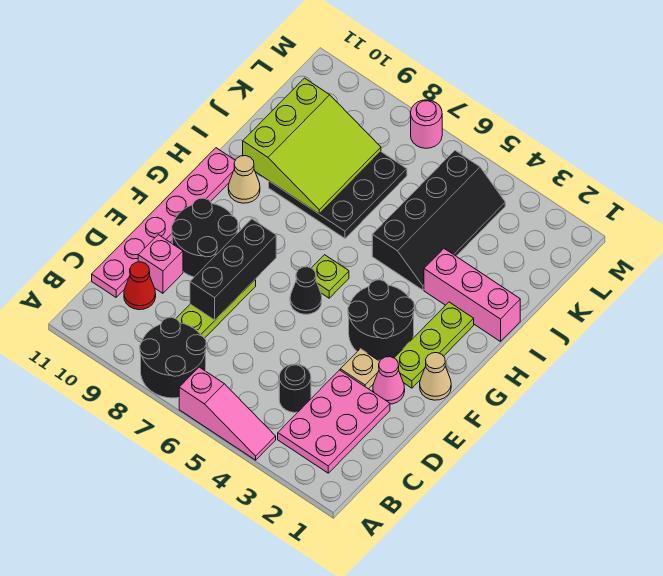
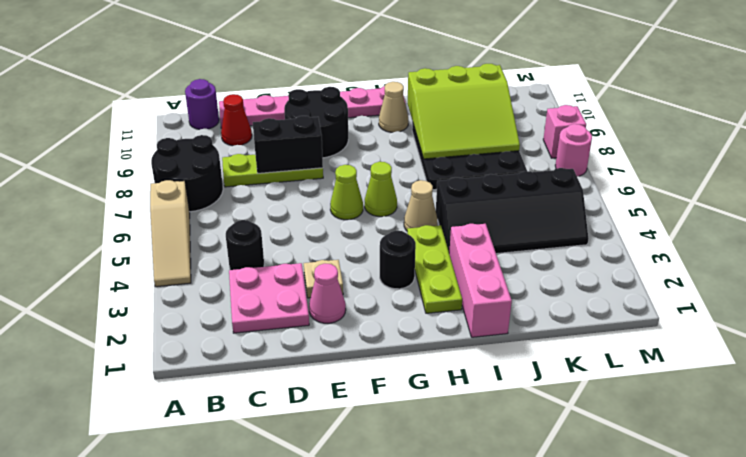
pink 1x3 slope [179,367,276,460] -> tan 1x3 slope [150,180,191,287]
pink 2x3 plate [278,370,390,473] -> pink 2x2 plate [229,263,309,333]
none -> purple 1x1 round brick [185,79,219,130]
black 1x3 brick [190,219,276,320] -> black 1x2 brick [253,116,323,173]
pink 1x1 brick [138,235,183,293] -> pink 1x1 brick moved to [543,105,586,158]
tan 1x1 cone [420,353,451,400] -> tan 1x1 cone moved to [404,180,437,231]
lime 1x3 plate [394,302,474,388] -> lime 1x3 plate turned to [407,225,462,313]
black 2x2 round brick [348,280,414,360] -> black 1x1 round brick [380,231,416,289]
black 1x1 cone [290,267,322,314] -> lime 1x1 cone [330,165,363,220]
lime 1x1 plate [312,255,349,298] -> lime 1x1 cone [365,162,397,217]

